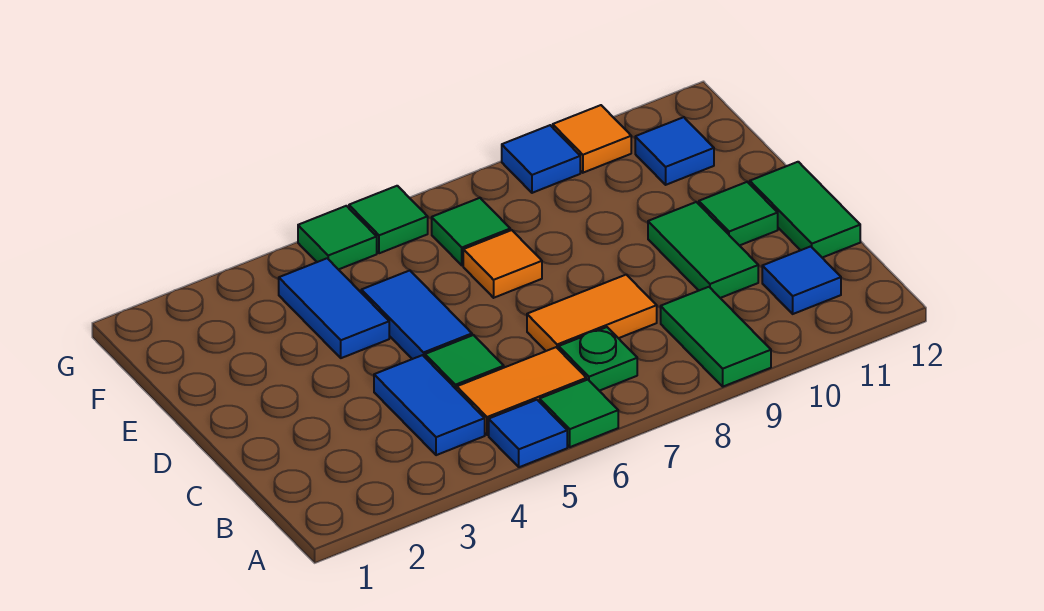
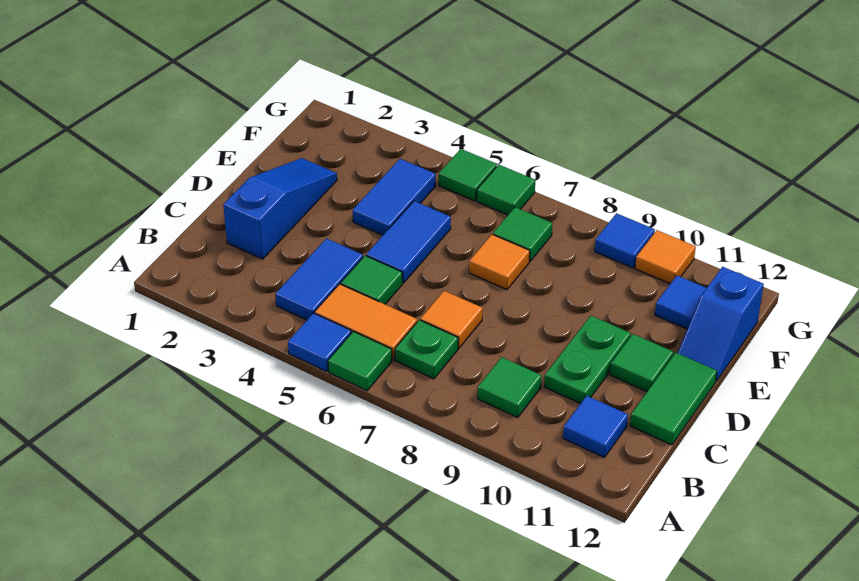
green 1x2 tile [661,287,771,387] -> green 1x1 tile [478,357,542,418]
none -> blue 1x3 slope [223,158,337,259]
orange 1x2 tile [527,275,657,351] -> orange 1x1 tile [420,291,483,348]
green 1x2 tile [648,202,758,298] -> green 1x2 plate [544,316,631,404]
none -> blue 1x2 slope [678,267,764,381]

